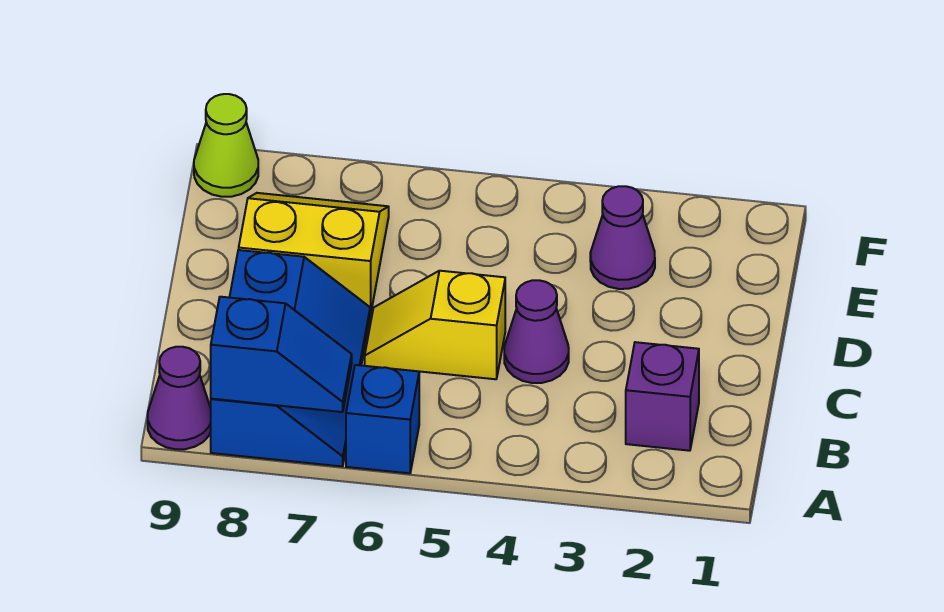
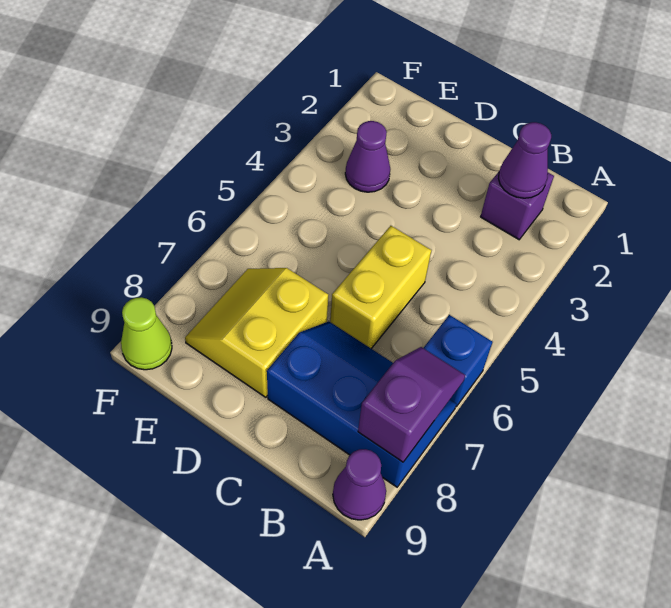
blue 1x2 slope [211,297,352,412] -> purple 1x2 slope [358,347,465,462]
purple 1x1 cone [504,280,569,383] -> purple 1x1 cone moved to [499,122,551,198]
yellow 1x2 slope [365,271,505,379] -> yellow 1x2 brick [330,226,431,349]

